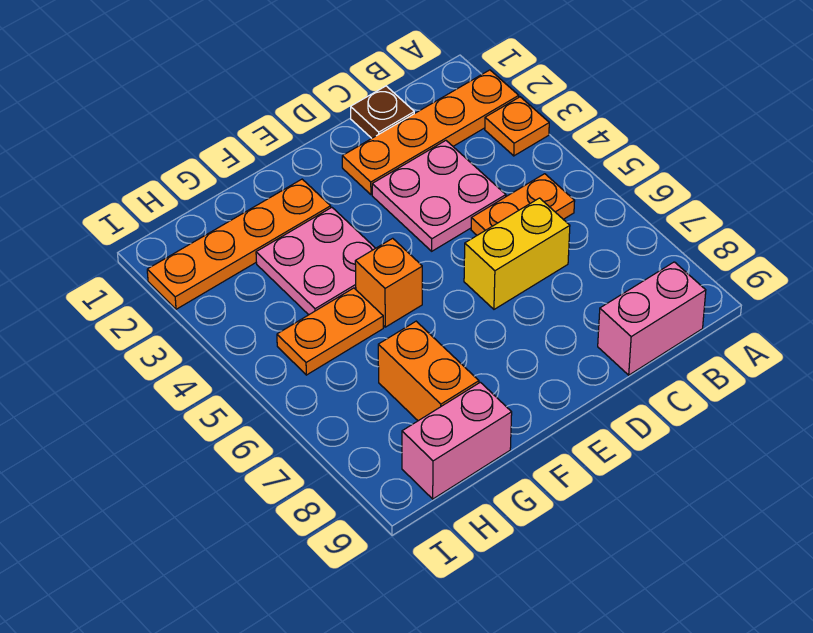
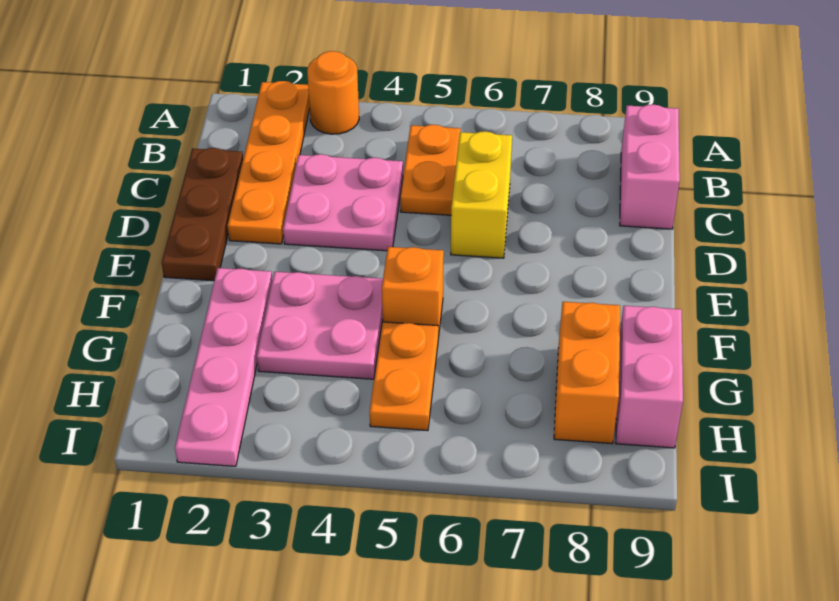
orange 1x1 plate [485,97,549,156] -> orange 1x1 round brick [307,51,359,134]
brown 1x1 plate [351,86,414,138] -> brown 1x3 plate [162,148,243,281]
orange 1x4 plate [147,179,331,309] -> pink 1x4 plate [175,268,272,466]
orange 1x2 brick [378,321,479,421] -> orange 1x2 brick turned to [554,302,620,444]

